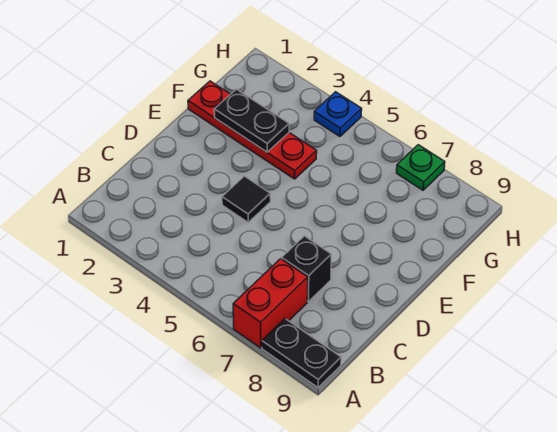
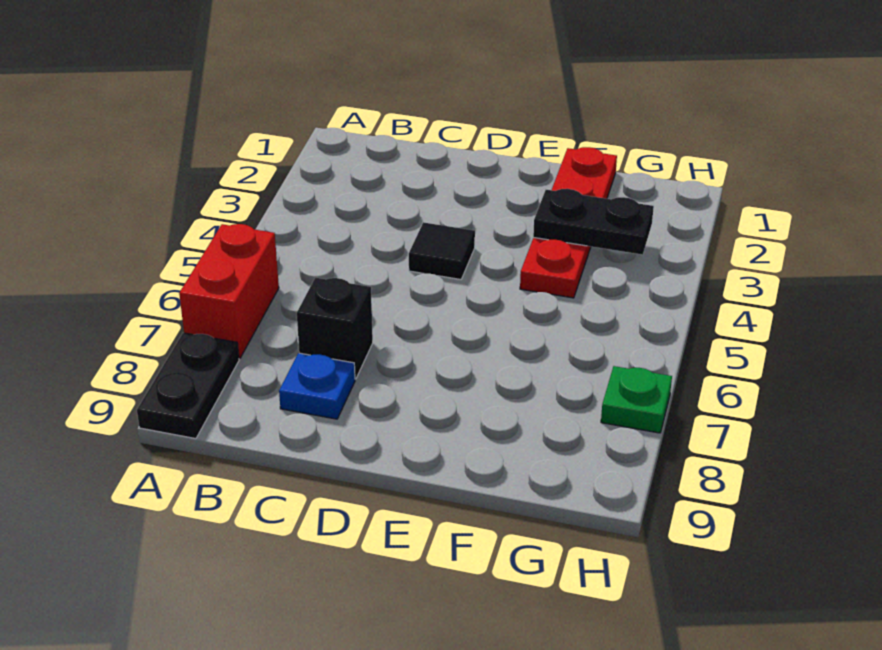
red 1x2 brick [233,259,308,348] -> red 1x2 brick turned to [179,224,279,358]
black 1x2 plate [214,89,289,152] -> black 1x2 plate turned to [533,189,654,255]
blue 1x1 plate [314,92,362,136] -> blue 1x1 plate moved to [279,353,355,419]

